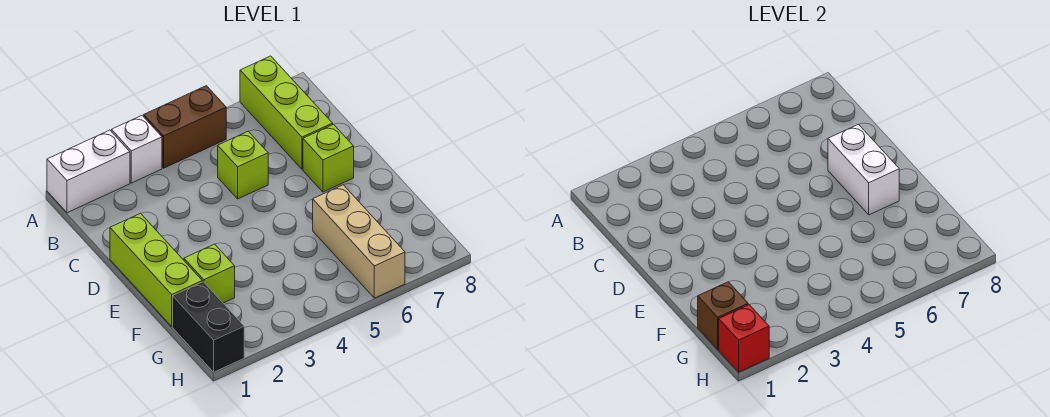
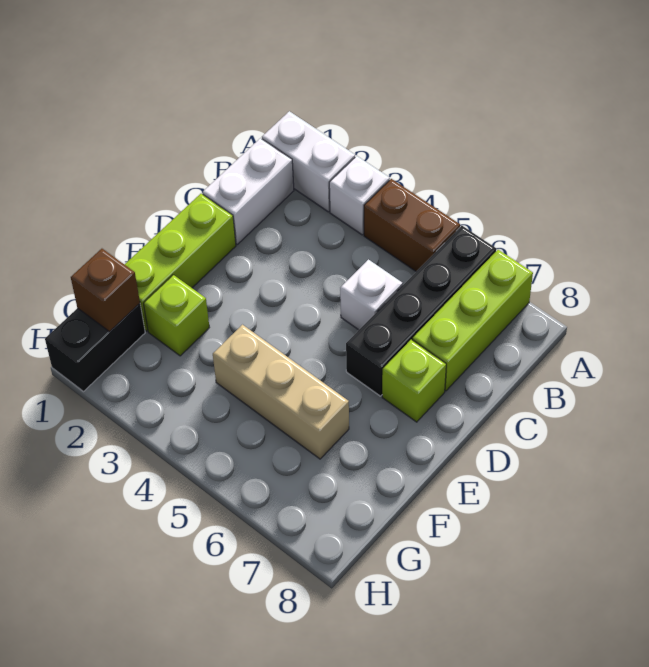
none -> black 1x4 brick [346,226,496,396]
lime 1x1 brick [218,131,268,199] -> white 1x1 brick [340,260,403,330]
white 1x2 brick [828,124,899,215] -> white 1x2 brick moved to [203,138,294,244]
tan 1x3 brick [313,185,405,298] -> tan 1x3 brick turned to [213,325,349,459]
red 1x1 brick [719,305,769,372] -> none

